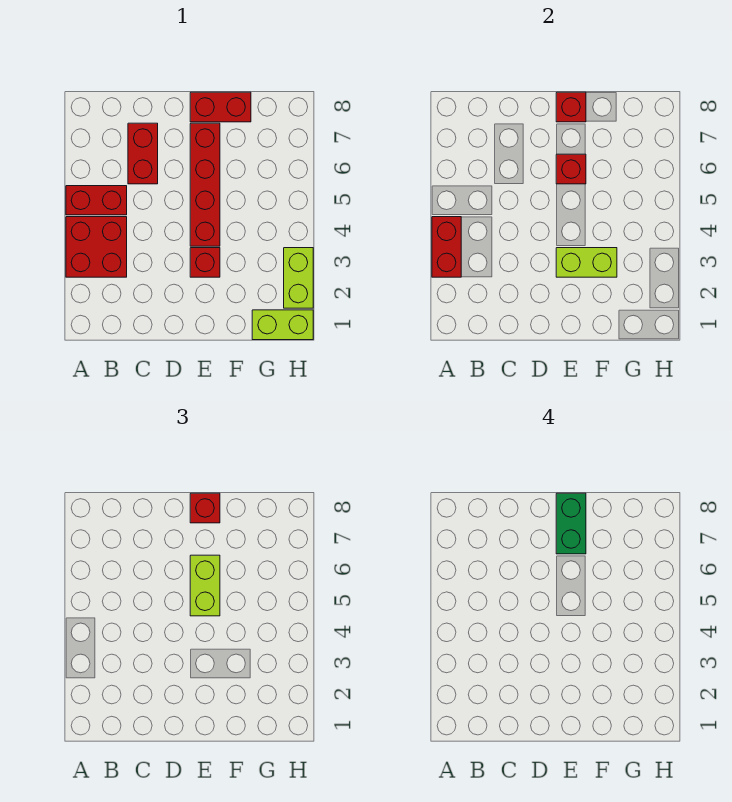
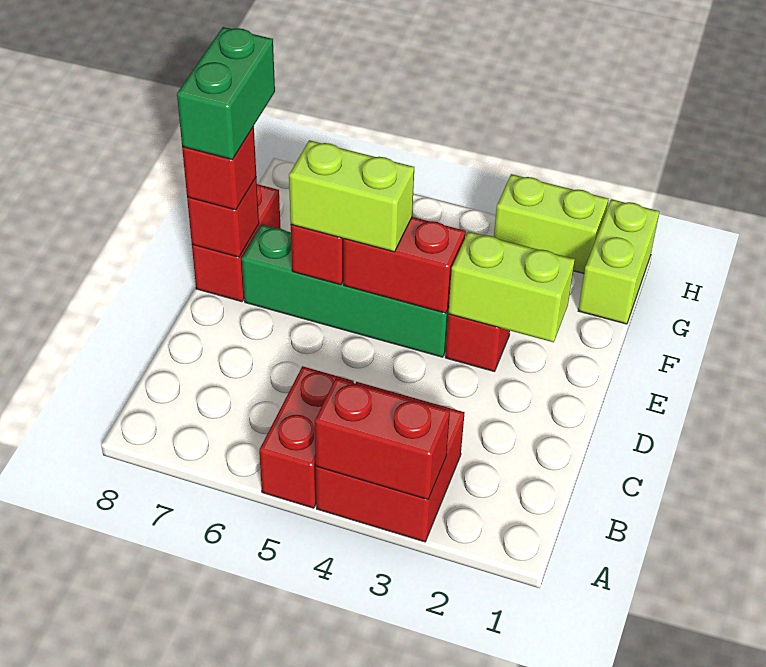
red 1x2 brick [128,123,158,184] -> red 1x2 brick moved to [344,217,466,313]
lime 1x2 brick [556,248,617,277] -> lime 1x2 brick turned to [448,232,575,342]
red 1x4 brick [190,123,220,246] -> green 1x4 brick [242,225,449,357]
green 1x2 brick [556,493,586,554] -> green 1x2 brick turned to [177,27,275,160]

